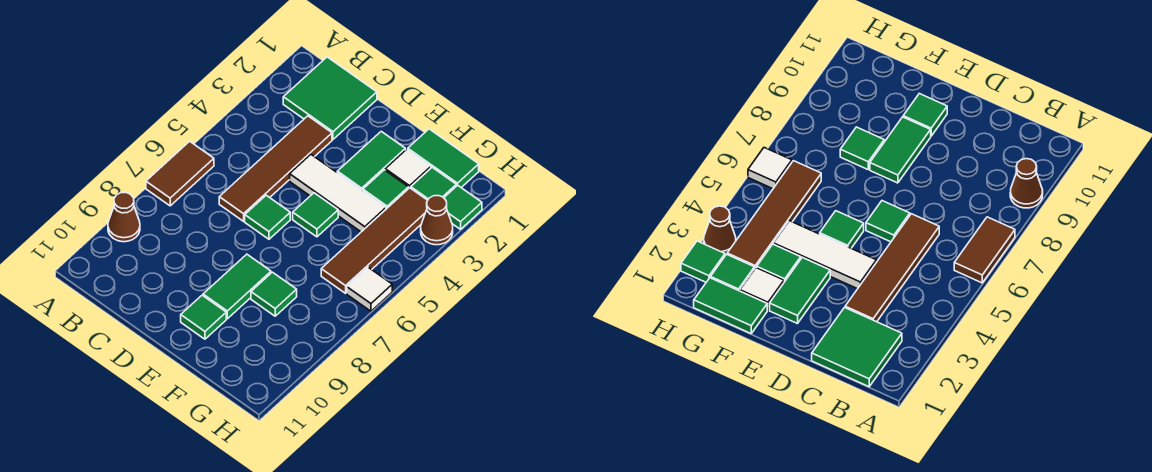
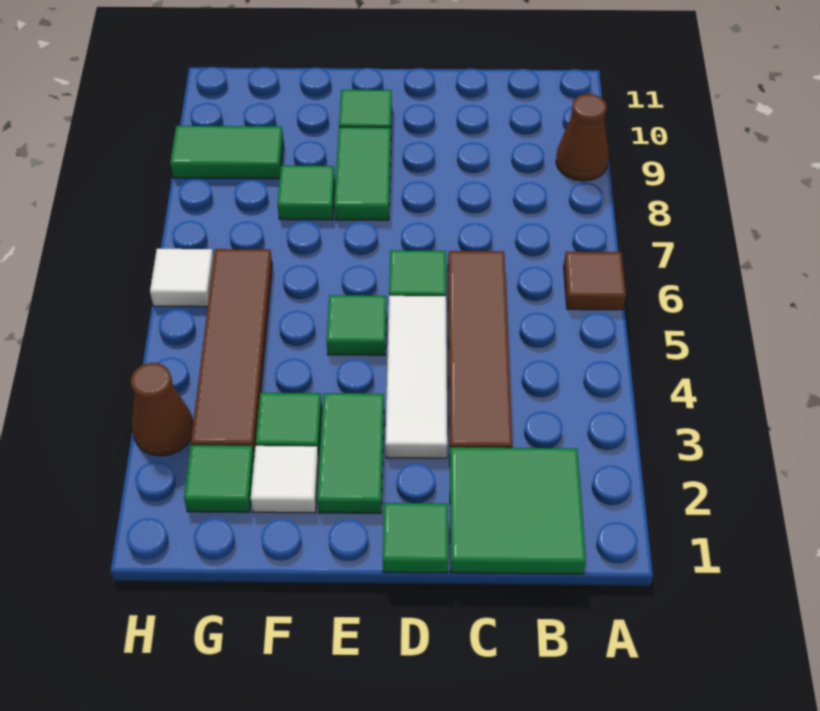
brown 1x2 tile [146,141,214,206] -> brown 1x1 tile [564,252,626,310]
white 1x3 tile [290,155,386,232] -> white 1x3 tile turned to [385,296,447,458]
green 1x2 tile [408,129,479,188] -> green 1x2 tile moved to [170,126,283,179]
green 1x1 tile [444,185,482,229] -> green 1x1 tile moved to [383,503,448,573]

